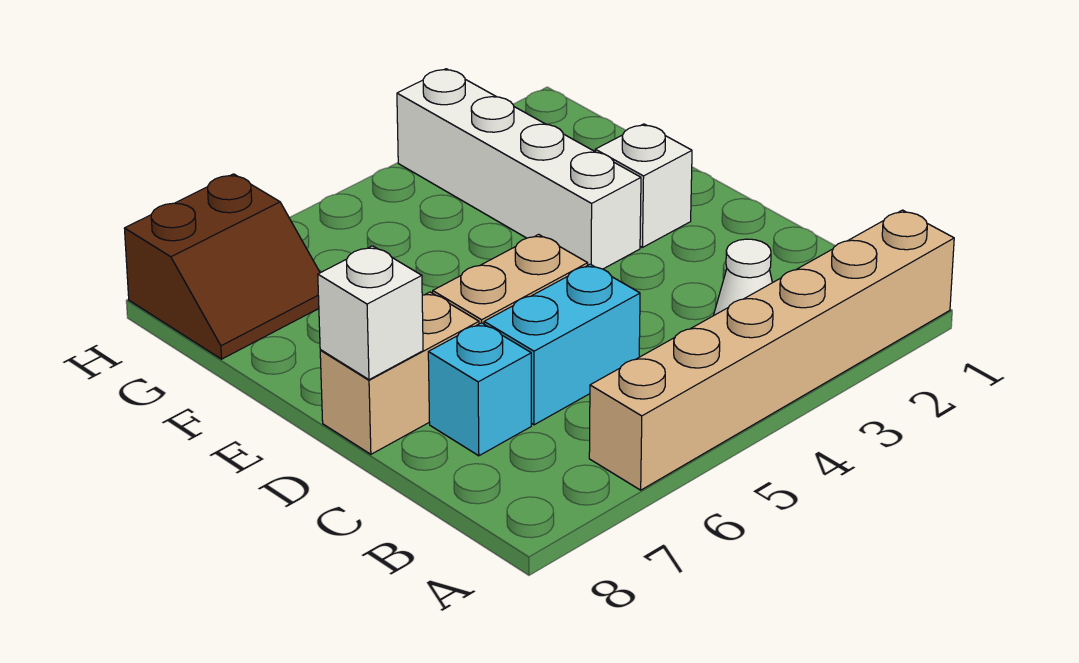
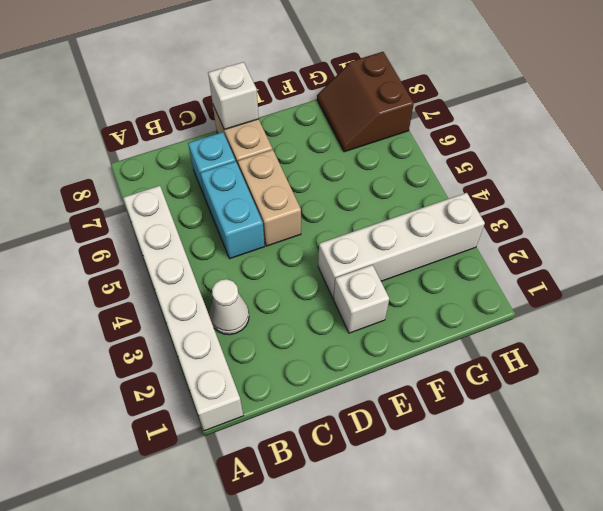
tan 1x6 brick [589,210,954,490] -> white 1x6 brick [123,186,243,431]

